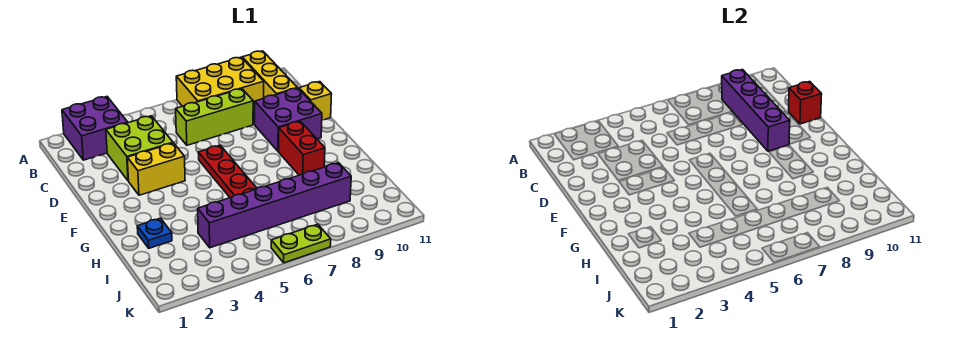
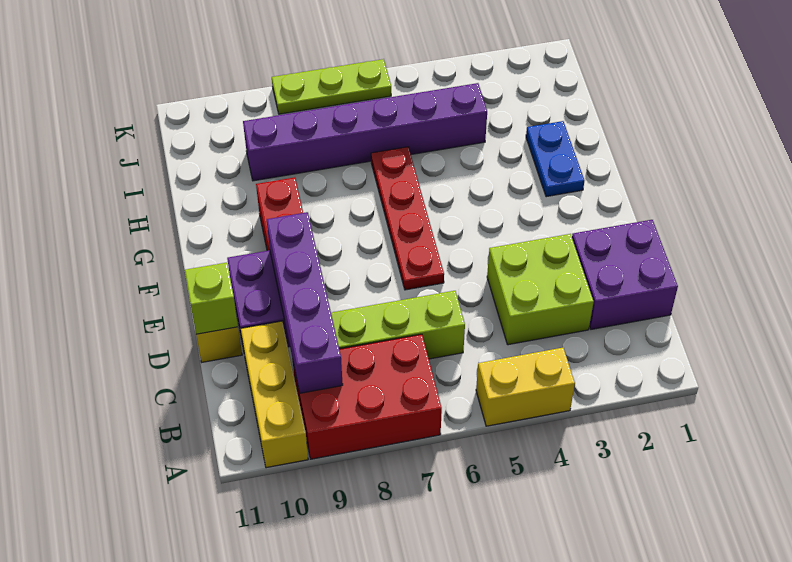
purple 2x2 brick [62,97,128,160] -> purple 2x2 brick moved to [572,220,678,329]
yellow 2x3 brick [176,57,264,108] -> red 2x3 brick [293,334,442,459]
red 1x1 brick [789,82,822,124] -> lime 1x1 brick [185,263,238,334]
yellow 1x2 brick [127,143,185,195] -> yellow 1x2 brick moved to [476,348,575,426]
blue 1x1 plate [137,218,172,248] -> blue 1x2 plate [526,121,584,197]
lime 1x2 plate [271,224,331,263] -> lime 1x3 plate [272,59,391,114]

